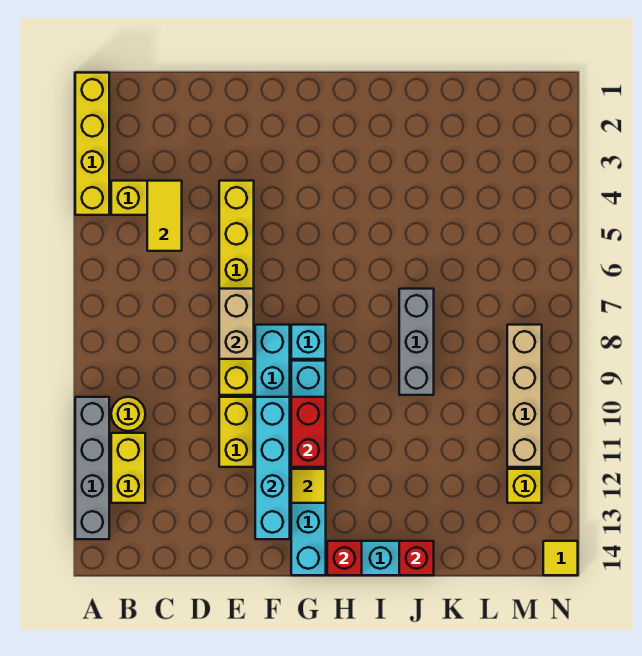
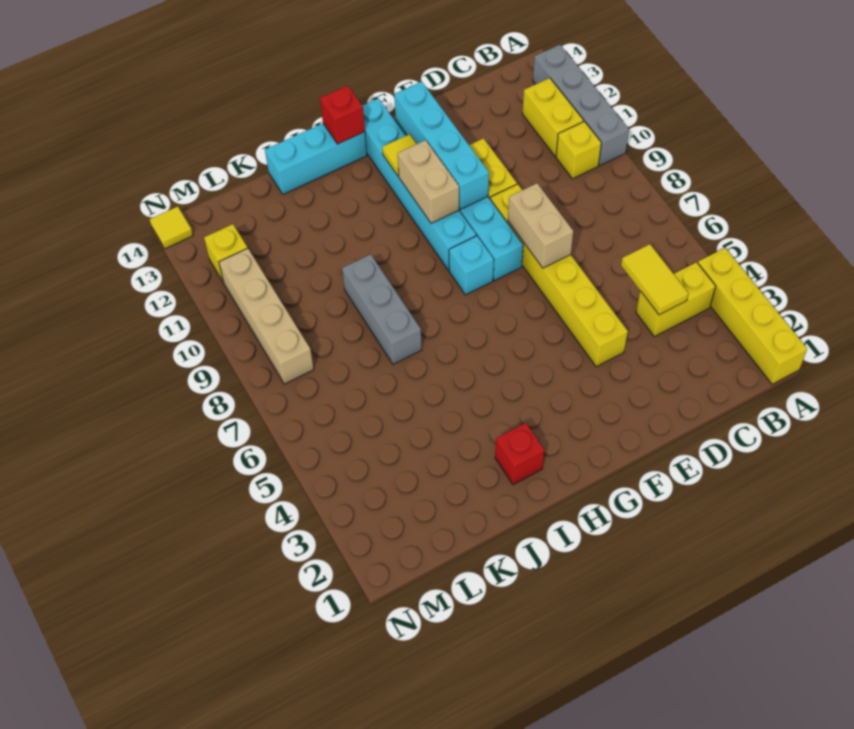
yellow 1x1 round brick [111,397,145,431] -> yellow 1x1 brick [556,121,601,179]
red 1x2 brick [291,397,326,467] -> tan 1x2 brick [398,140,459,223]
red 1x1 brick [399,541,434,575] -> red 1x1 brick moved to [495,423,544,485]

